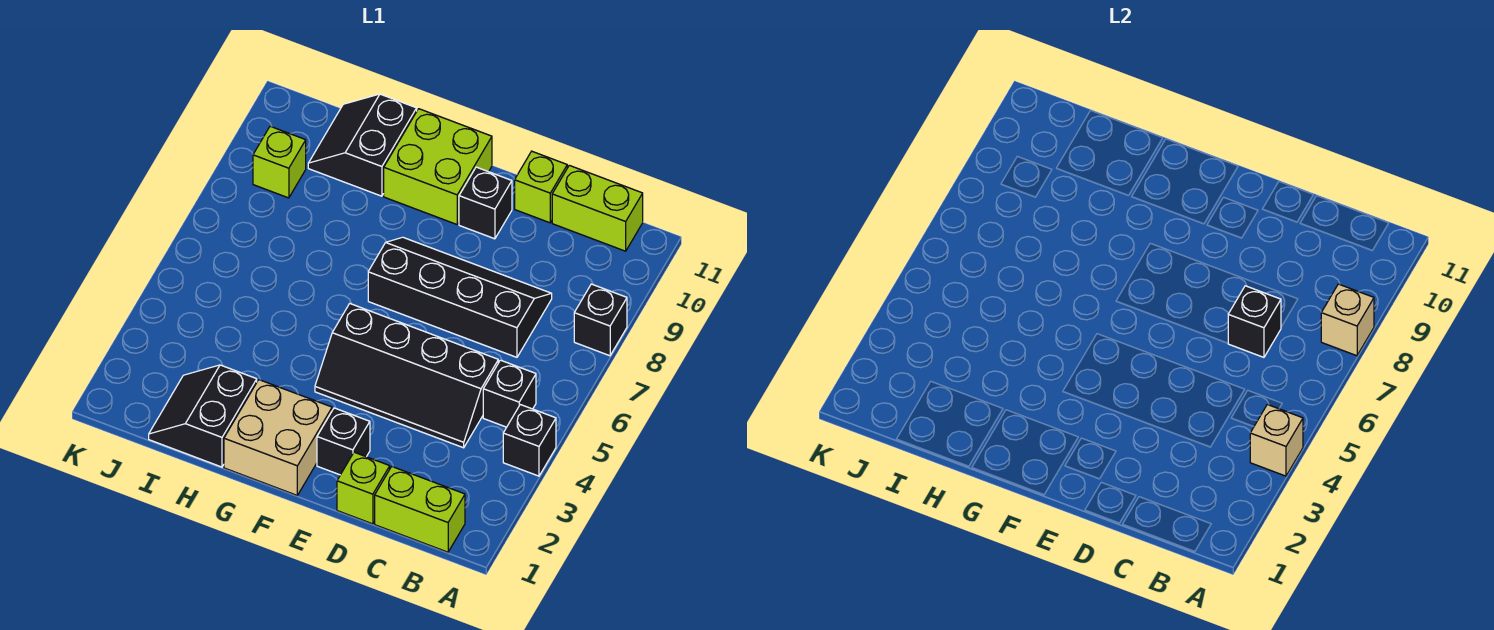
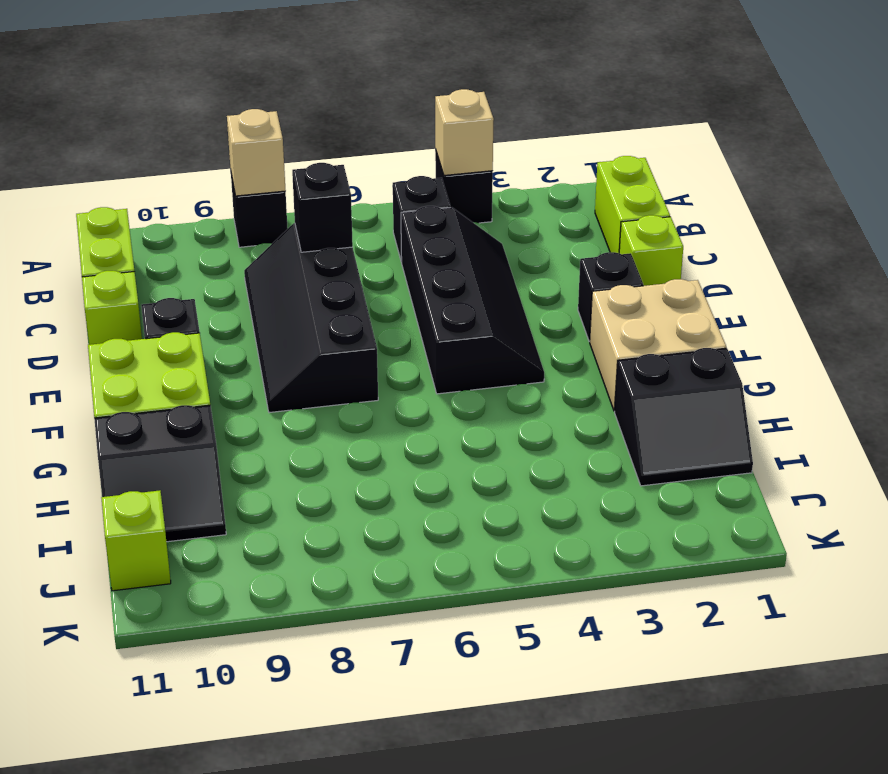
lime 1x1 brick [253,126,306,198] -> lime 1x1 brick moved to [101,490,171,591]

